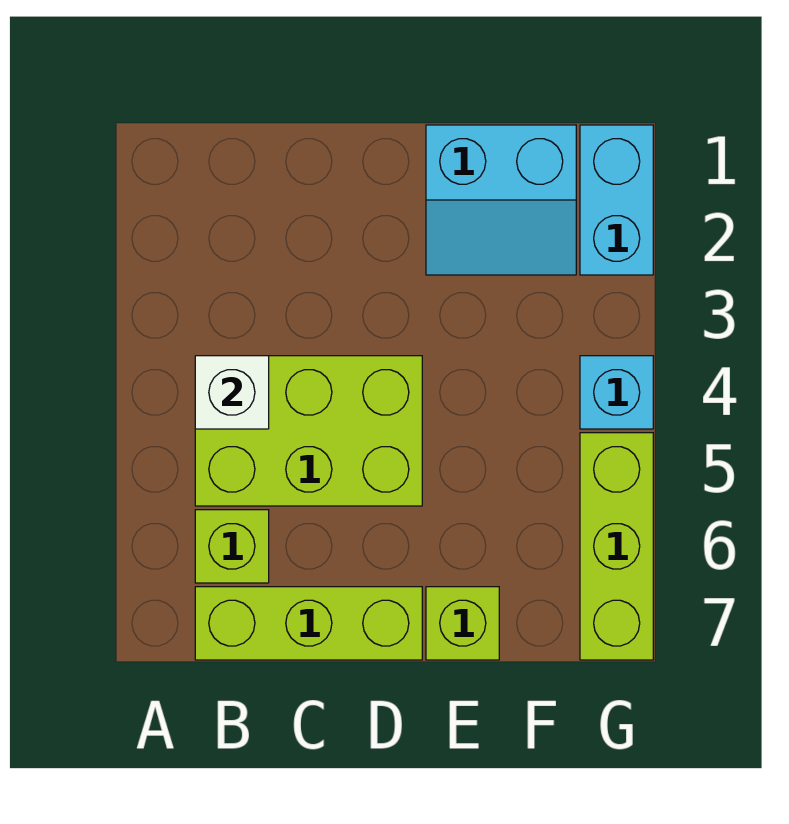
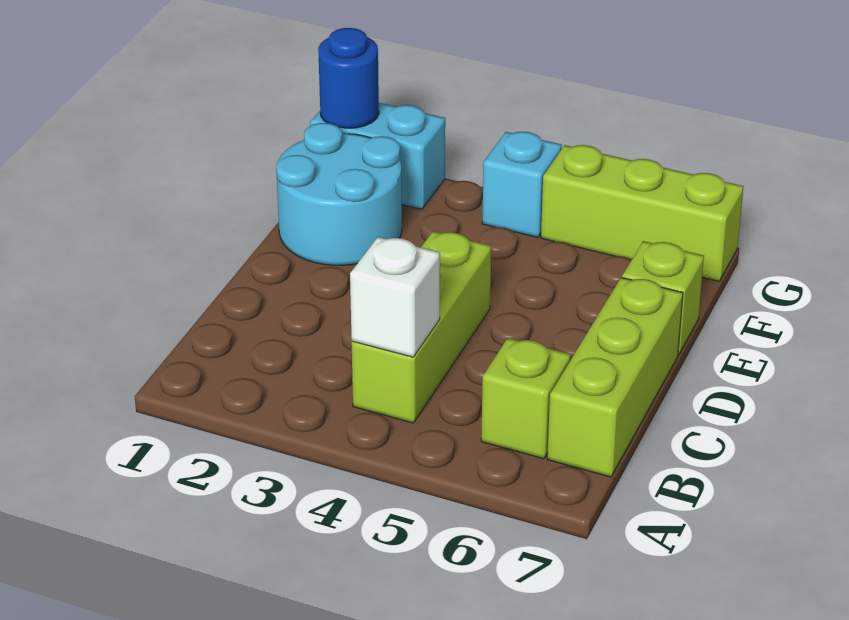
lime 2x3 brick [195,356,422,506] -> lime 1x3 brick [352,231,491,423]
cyan 2x2 slope [426,125,576,275] -> cyan 2x2 round brick [277,123,402,265]
none -> blue 1x1 round brick [318,28,379,128]

